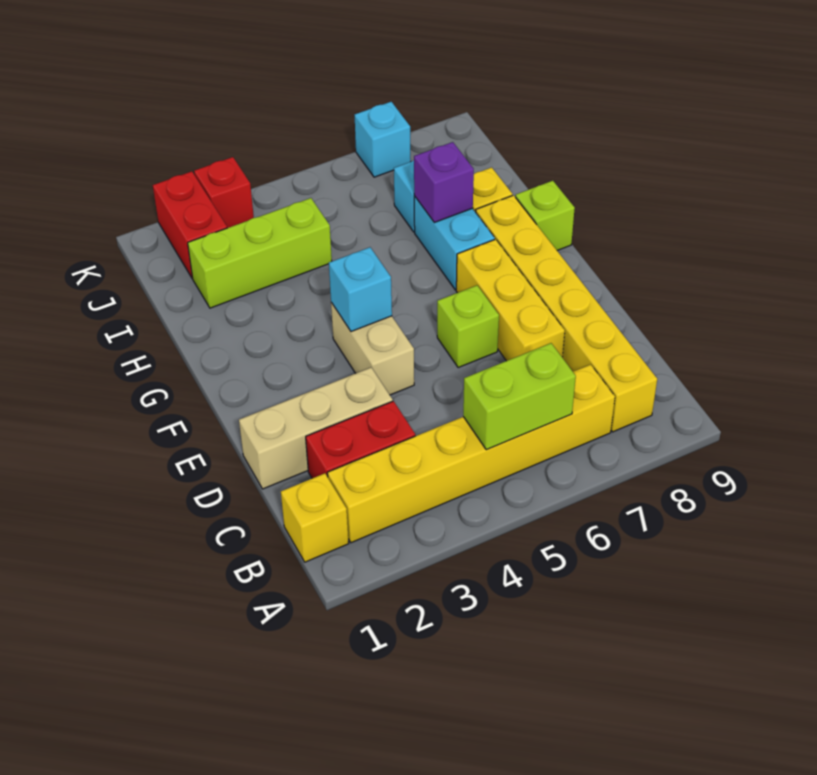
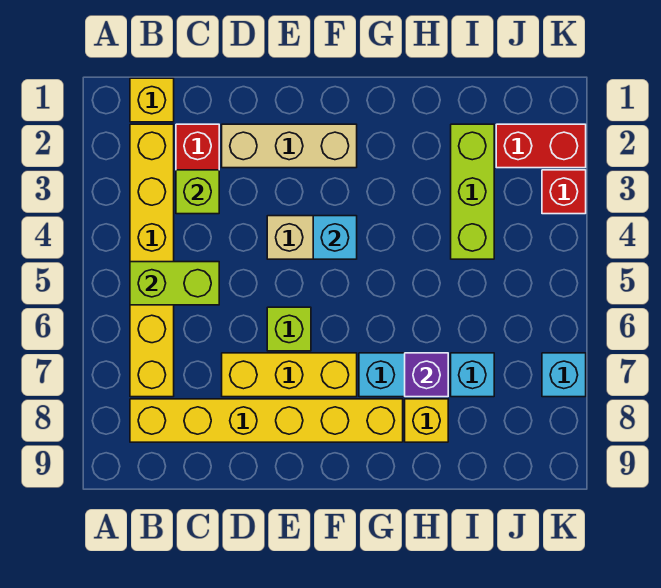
lime 1x2 brick [463,343,576,450] -> lime 1x2 brick turned to [130,262,219,305]
tan 1x3 brick [239,368,393,489] -> tan 1x3 brick turned to [222,124,357,168]
lime 1x1 brick [515,181,575,250] -> lime 1x1 brick moved to [176,170,219,214]

